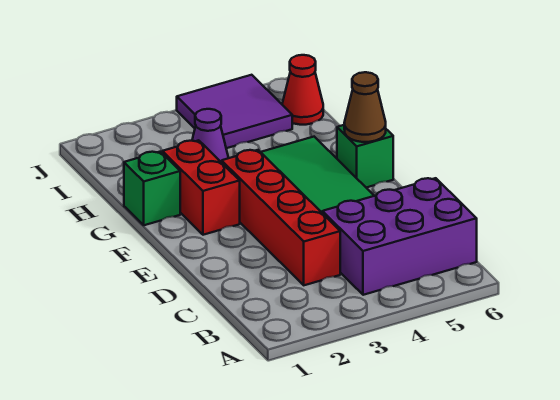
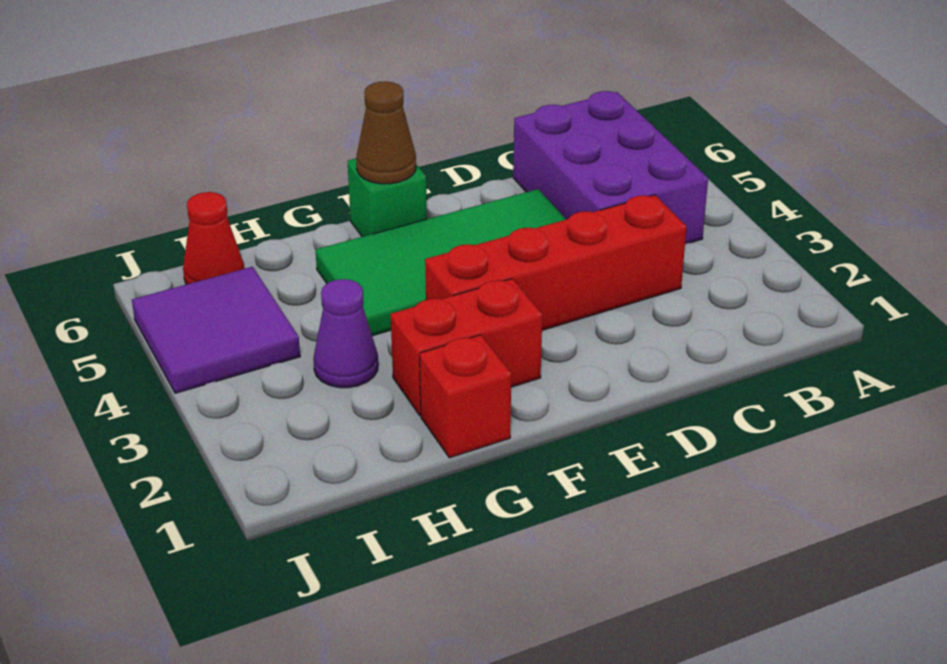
green 1x1 brick [124,152,180,225] -> red 1x1 brick [420,335,511,458]

